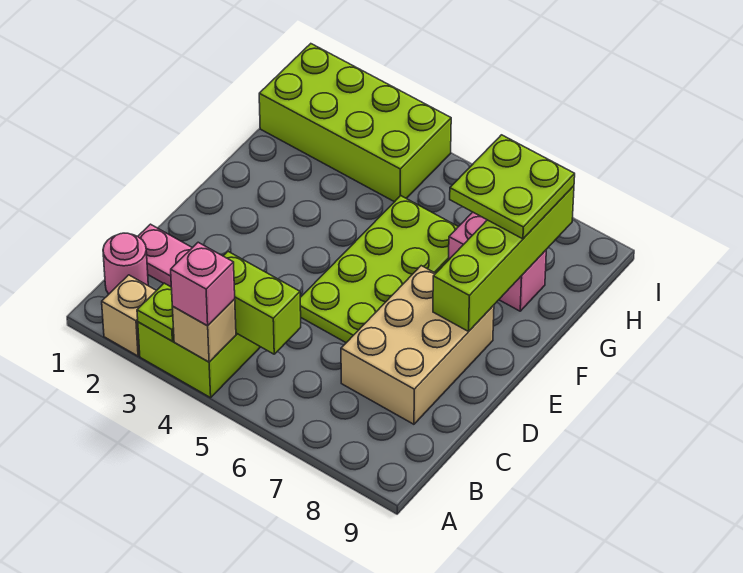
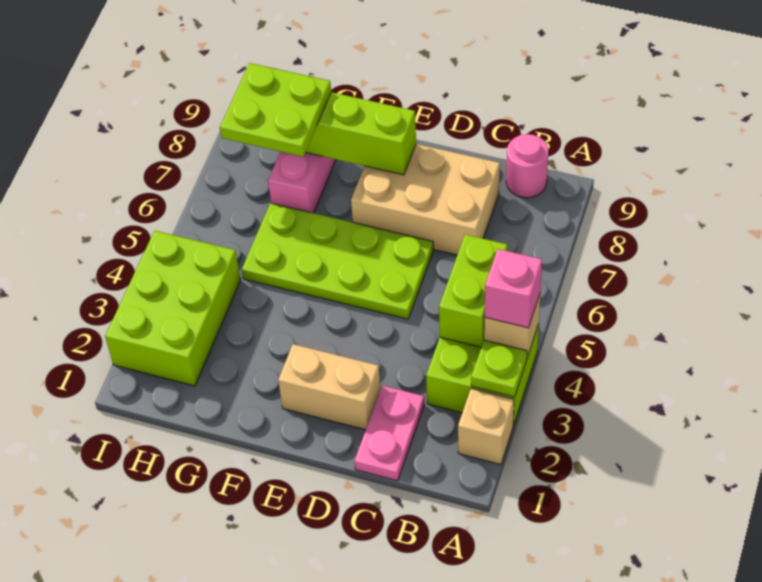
pink 1x1 round brick [103,233,148,294] -> pink 1x1 round brick moved to [506,134,548,198]
none -> tan 1x2 brick [278,344,381,430]
lime 2x4 brick [259,44,451,202] -> lime 2x3 brick [105,231,241,386]

